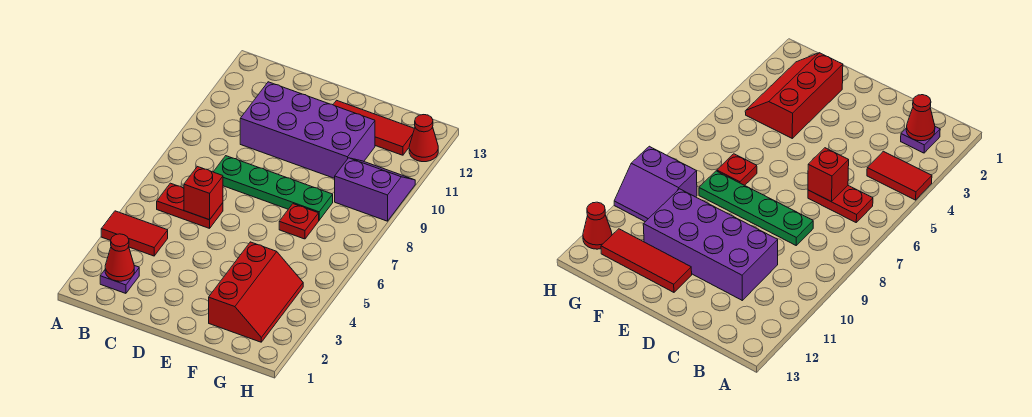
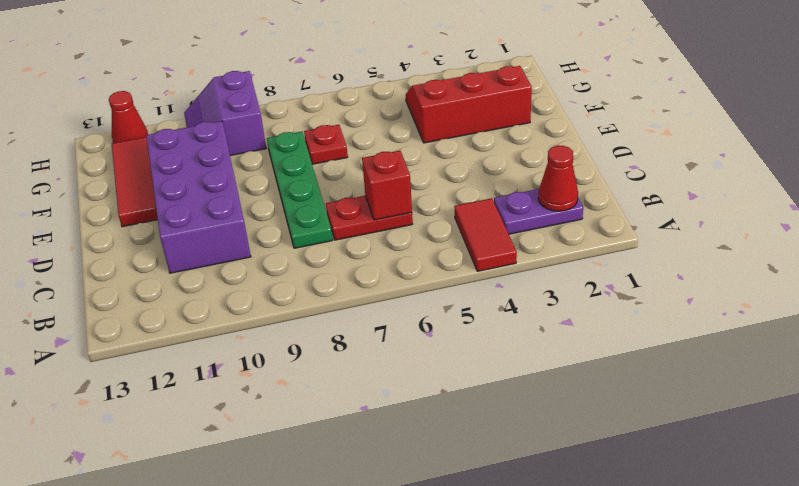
purple 1x1 plate [100,266,139,293] -> purple 1x2 plate [494,189,583,234]
red 1x2 plate [157,183,223,228] -> red 1x2 plate turned to [326,196,413,240]

